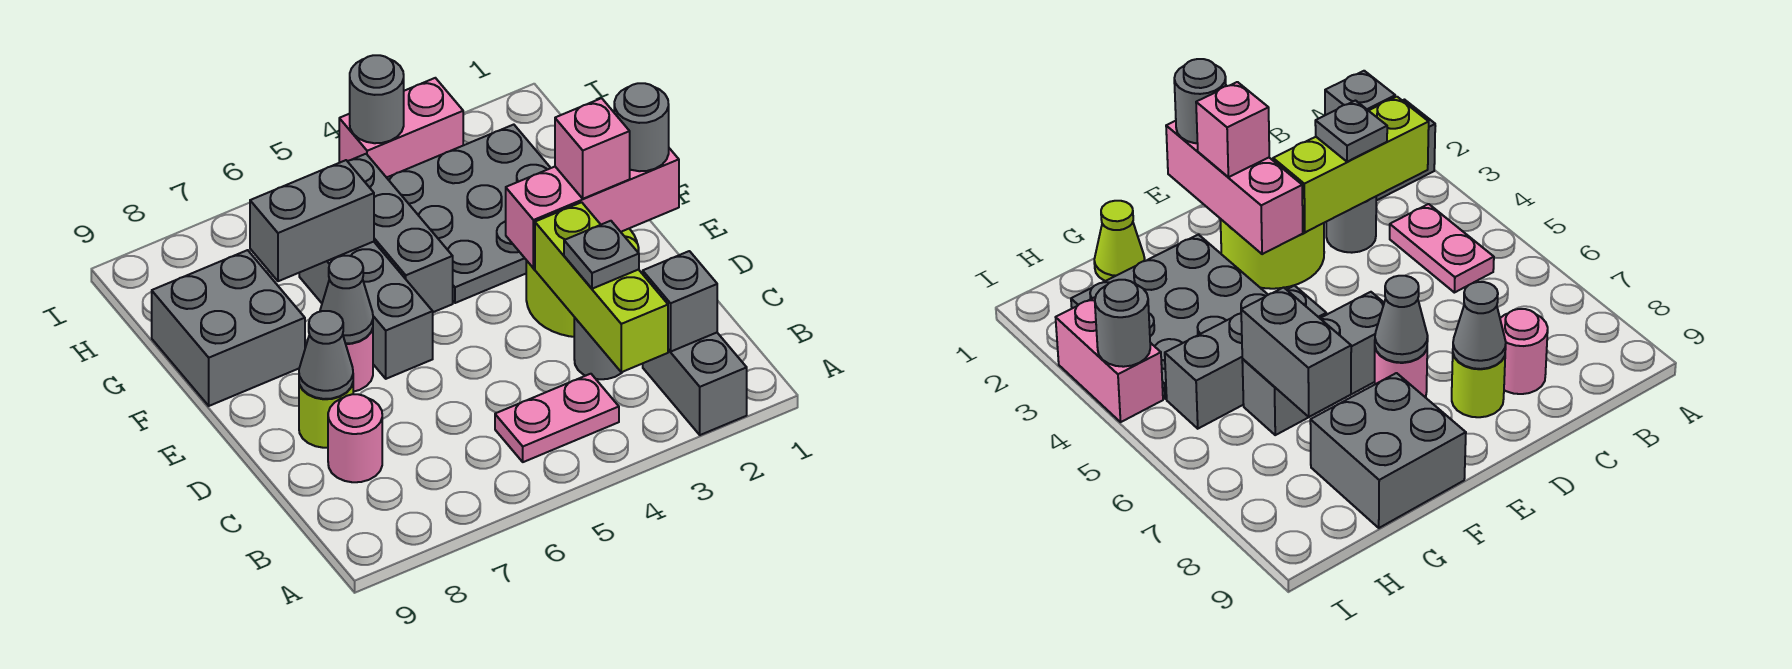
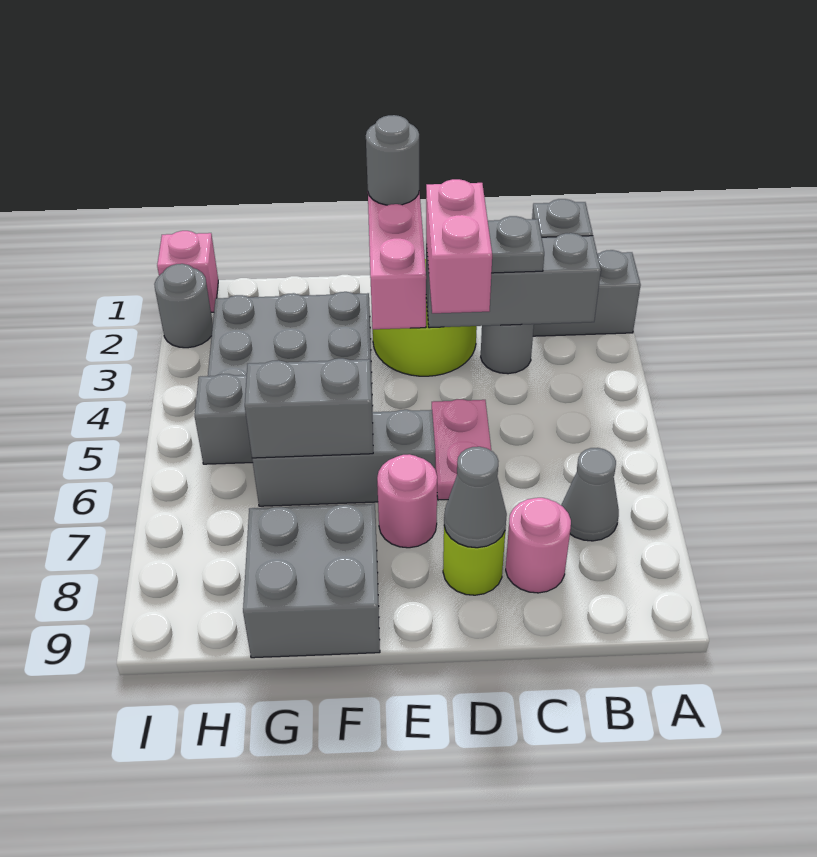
lime 1x3 brick [535,202,668,372] -> grey 1x3 brick [426,233,601,328]
pink 1x2 plate [495,374,619,462] -> pink 1x2 plate moved to [432,399,491,500]
pink 1x1 brick [555,98,630,199] -> pink 1x1 brick moved to [157,231,218,312]
grey 1x1 cone [320,256,373,344] -> grey 1x1 cone moved to [561,448,619,541]
lime 1x1 cone [1094,201,1145,281] -> none
grey 1x2 brick [250,160,374,281] -> grey 1x2 brick turned to [245,358,373,458]
pink 1x2 brick [339,78,463,178] -> pink 1x2 brick moved to [426,179,492,313]
grey 1x1 round brick [350,55,404,143] -> grey 1x1 round brick moved to [154,264,213,348]

